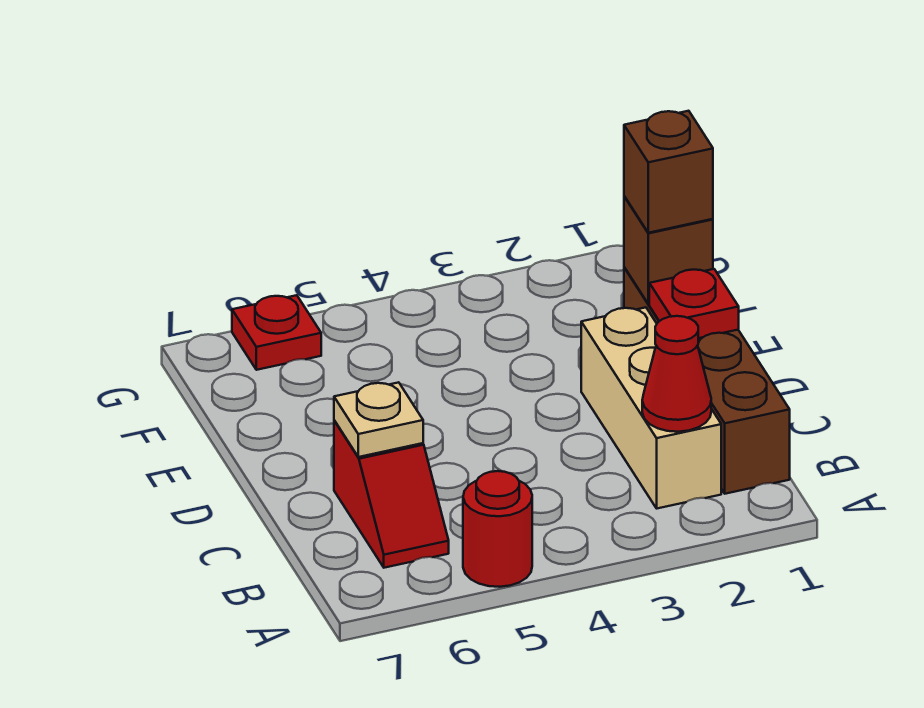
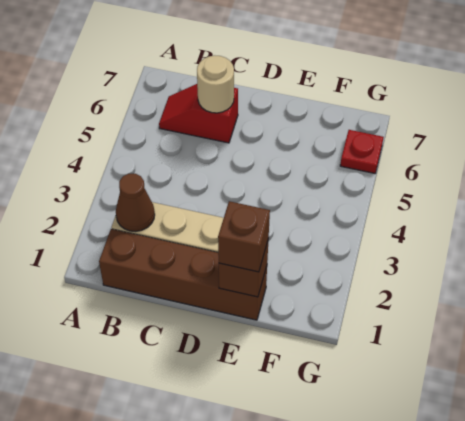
red 1x1 round brick [463,471,532,587] -> none
red 1x1 cone [642,316,711,432] -> brown 1x1 cone [116,174,155,231]
tan 1x1 plate [334,382,423,457] -> tan 1x1 round brick [197,56,234,113]
red 1x1 plate [649,269,739,338] -> none

